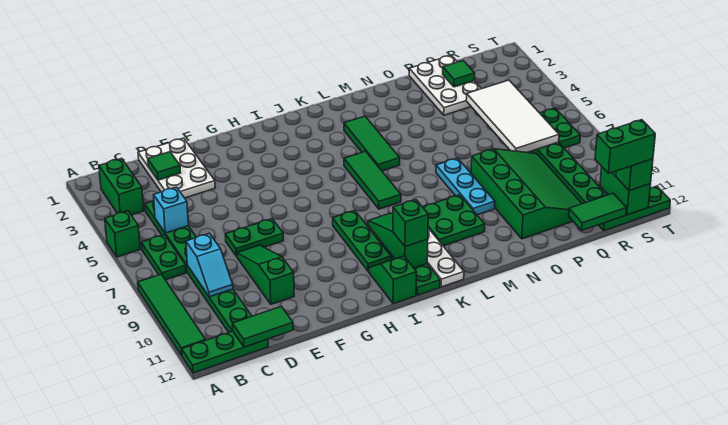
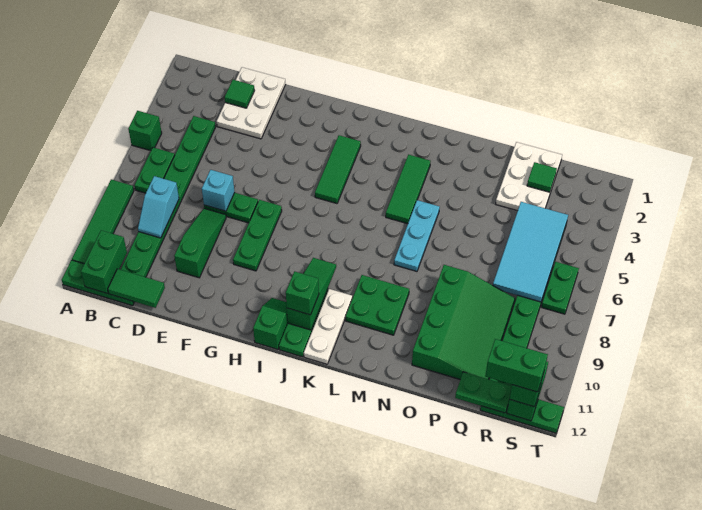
green 1x2 brick [99,158,144,215] -> green 1x2 brick moved to [81,230,127,294]
cyan 1x1 brick [154,187,188,233] -> cyan 1x1 brick moved to [202,170,235,211]
green 1x3 plate [333,211,391,271] -> green 1x3 plate moved to [233,200,282,271]
green 1x3 tile [344,151,401,209] -> green 1x3 tile moved to [315,135,361,204]
cyan 1x3 plate [436,158,495,215] -> cyan 1x3 plate moved to [394,200,440,271]
white 2x4 tile [466,80,559,152] -> cyan 2x4 tile [493,202,568,302]
green 1x2 tile [569,193,626,230] -> green 1x2 plate [455,372,512,413]

